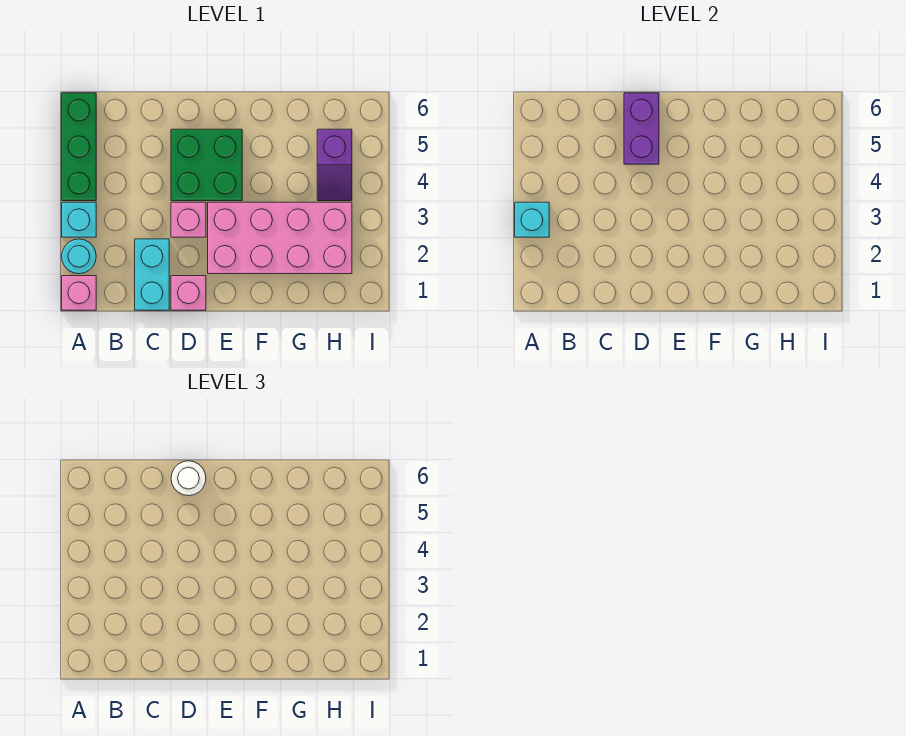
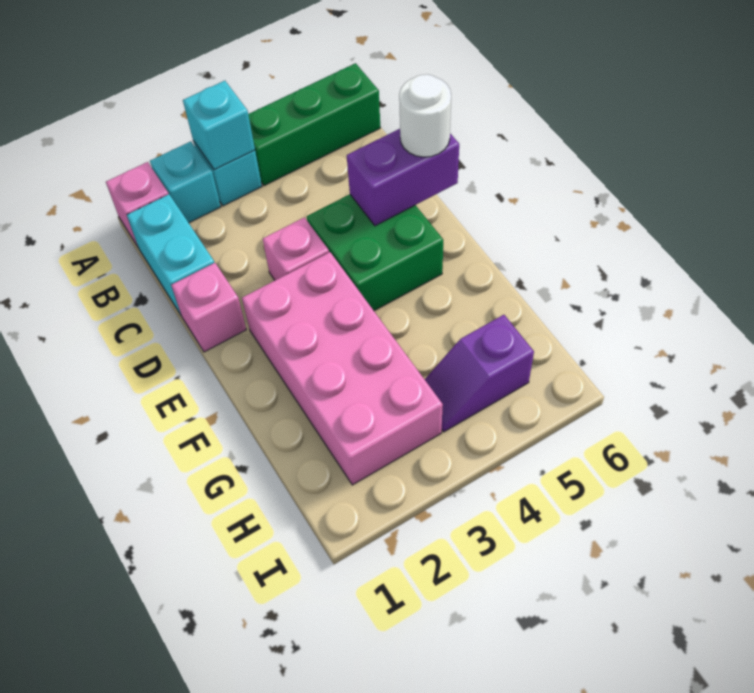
cyan 1x1 round brick [62,239,96,274] -> cyan 1x1 brick [150,141,221,223]
cyan 1x2 brick [135,239,169,310] -> cyan 1x2 brick turned to [127,194,214,316]

